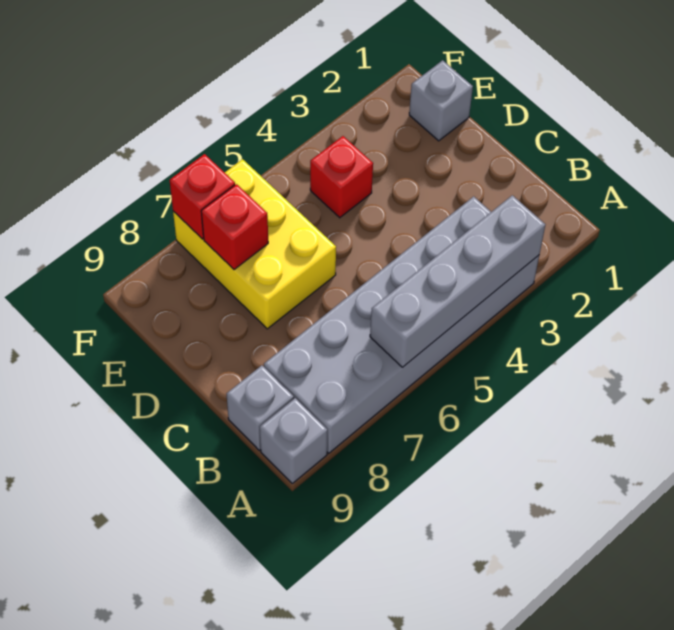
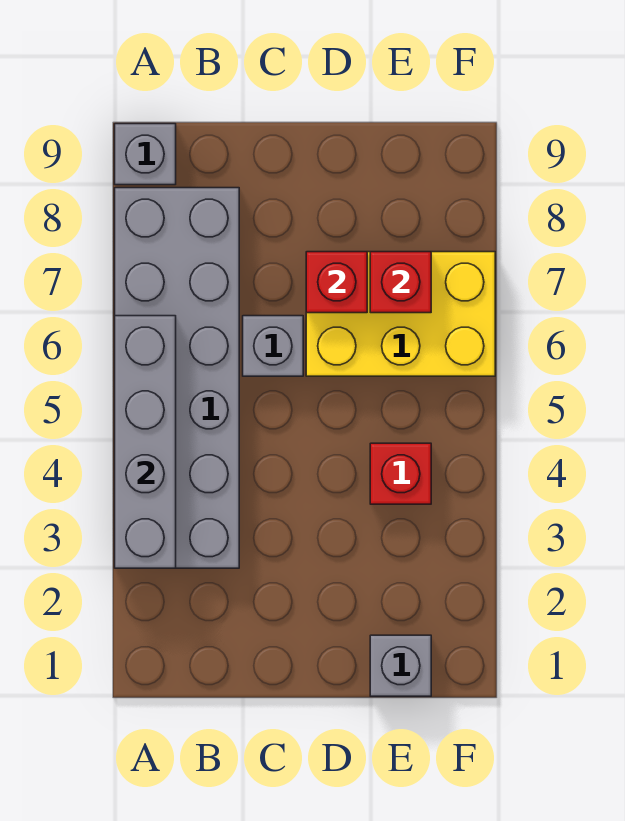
grey 1x1 brick [226,365,294,450] -> grey 1x1 brick moved to [243,316,303,376]
red 1x1 brick [170,154,235,239] -> red 1x1 brick moved to [306,252,367,313]

